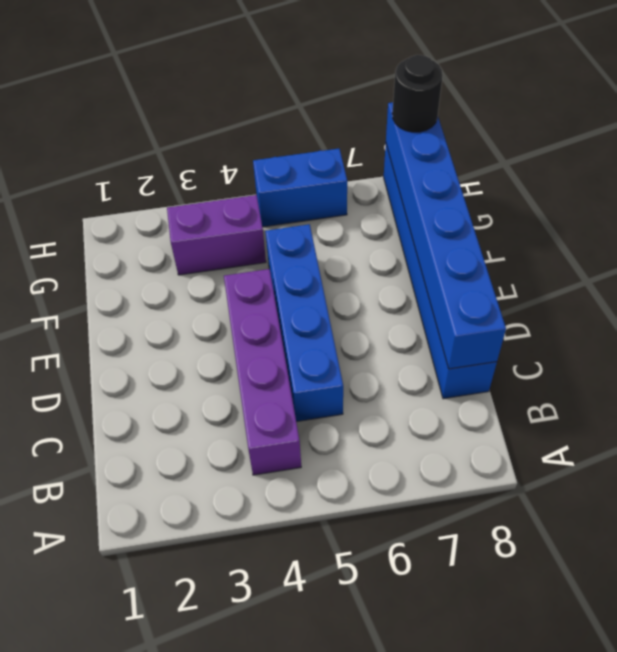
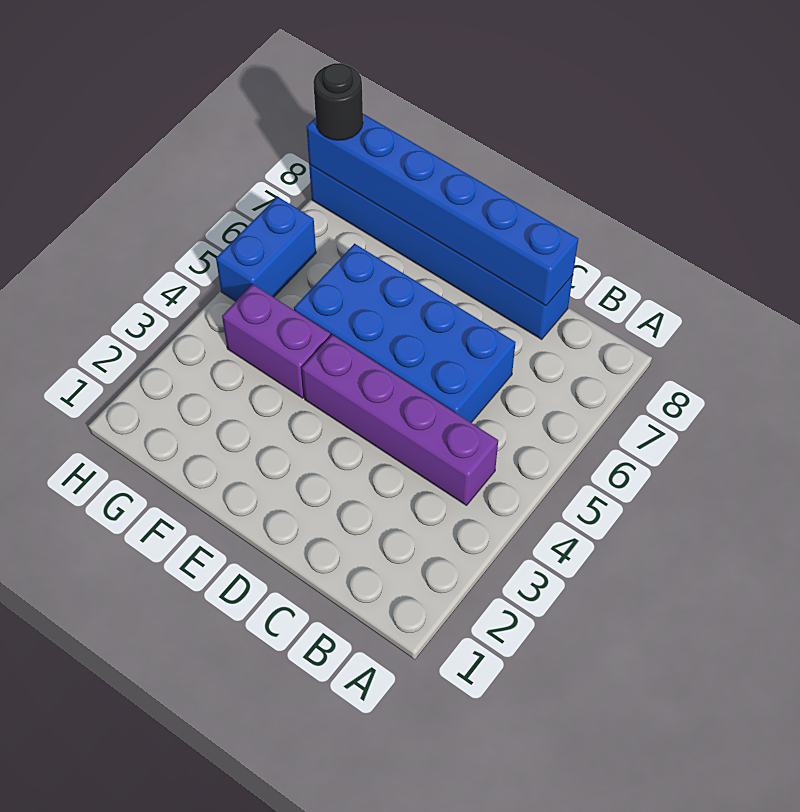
blue 1x4 brick [265,224,343,422] -> blue 2x4 brick [294,244,516,423]
purple 1x2 brick [167,195,266,275] -> purple 1x2 brick turned to [222,284,330,398]

